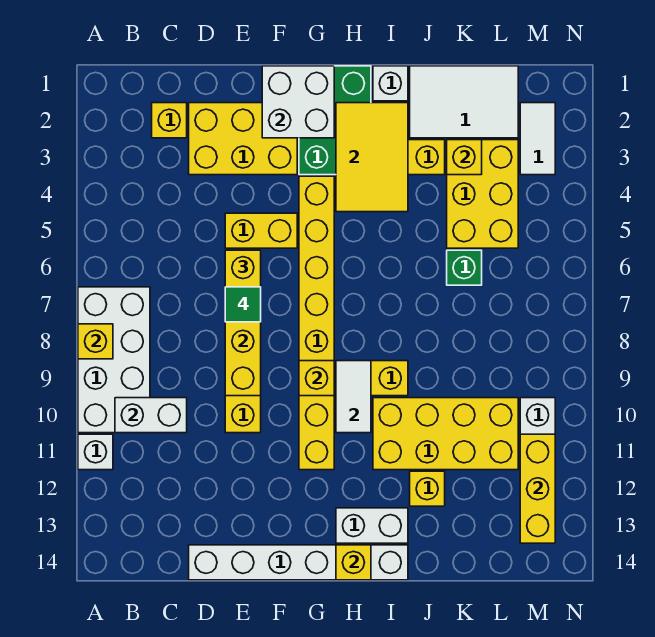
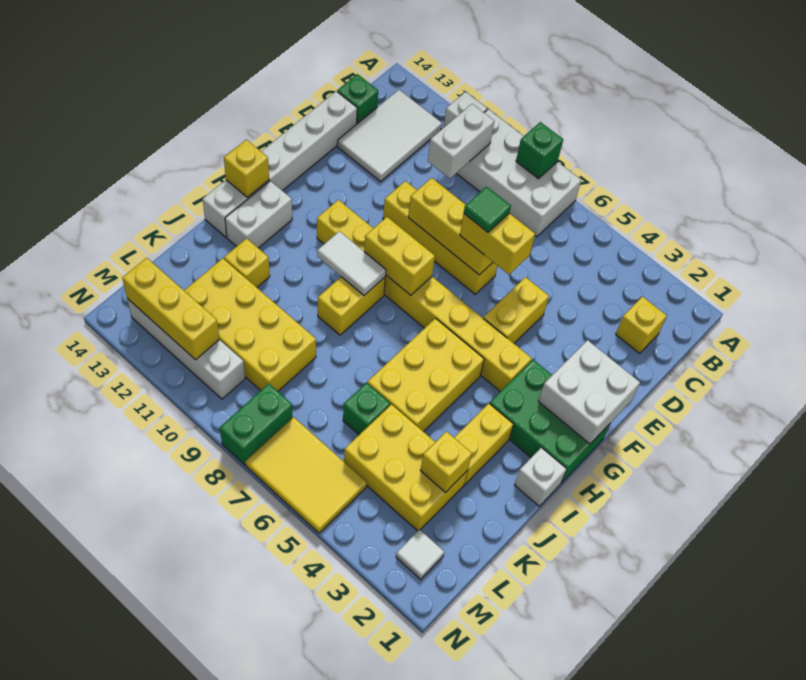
yellow 1x1 brick [78,324,113,359] -> green 1x1 brick [516,122,563,179]
none -> green 1x1 brick [337,74,378,124]
yellow 2x3 brick [189,103,297,175] -> yellow 2x3 brick moved to [367,318,484,432]
yellow 1x1 brick [299,361,334,396] -> yellow 1x2 brick [364,217,435,295]
yellow 2x3 tile [336,103,408,212] -> yellow 2x3 tile moved to [246,417,367,533]
yellow 2x4 brick [373,398,518,470] -> yellow 2x4 brick turned to [184,258,316,391]
white 2x3 tile [410,66,518,138] -> white 2x3 tile moved to [337,90,442,182]
white 1x2 tile [520,103,555,175] -> white 1x1 tile [396,530,444,579]
none -> green 1x2 brick [220,384,293,465]

